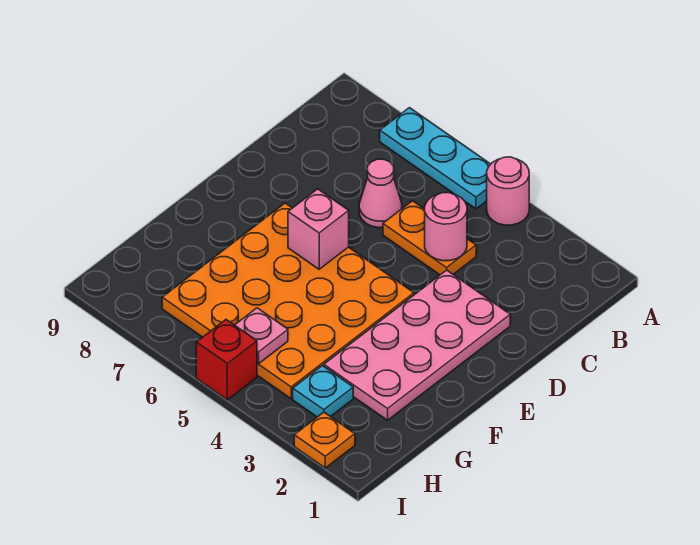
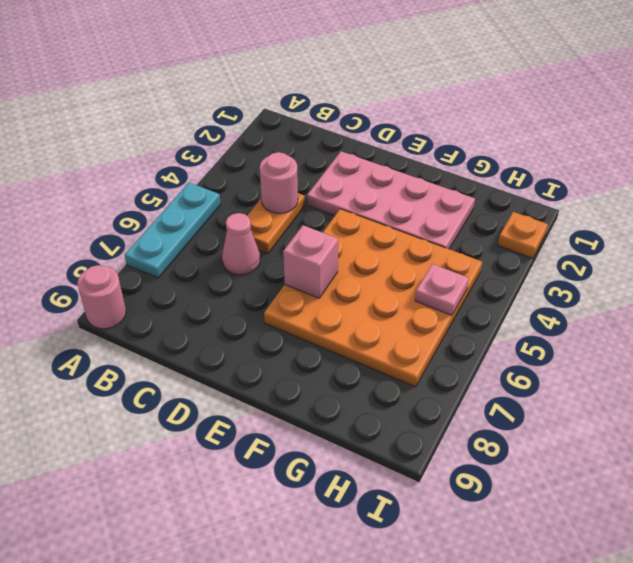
pink 1x1 round brick [487,157,529,225] -> pink 1x1 round brick moved to [77,265,126,329]
cyan 1x1 plate [293,366,353,417] -> none
red 1x1 brick [196,320,257,400] -> none

